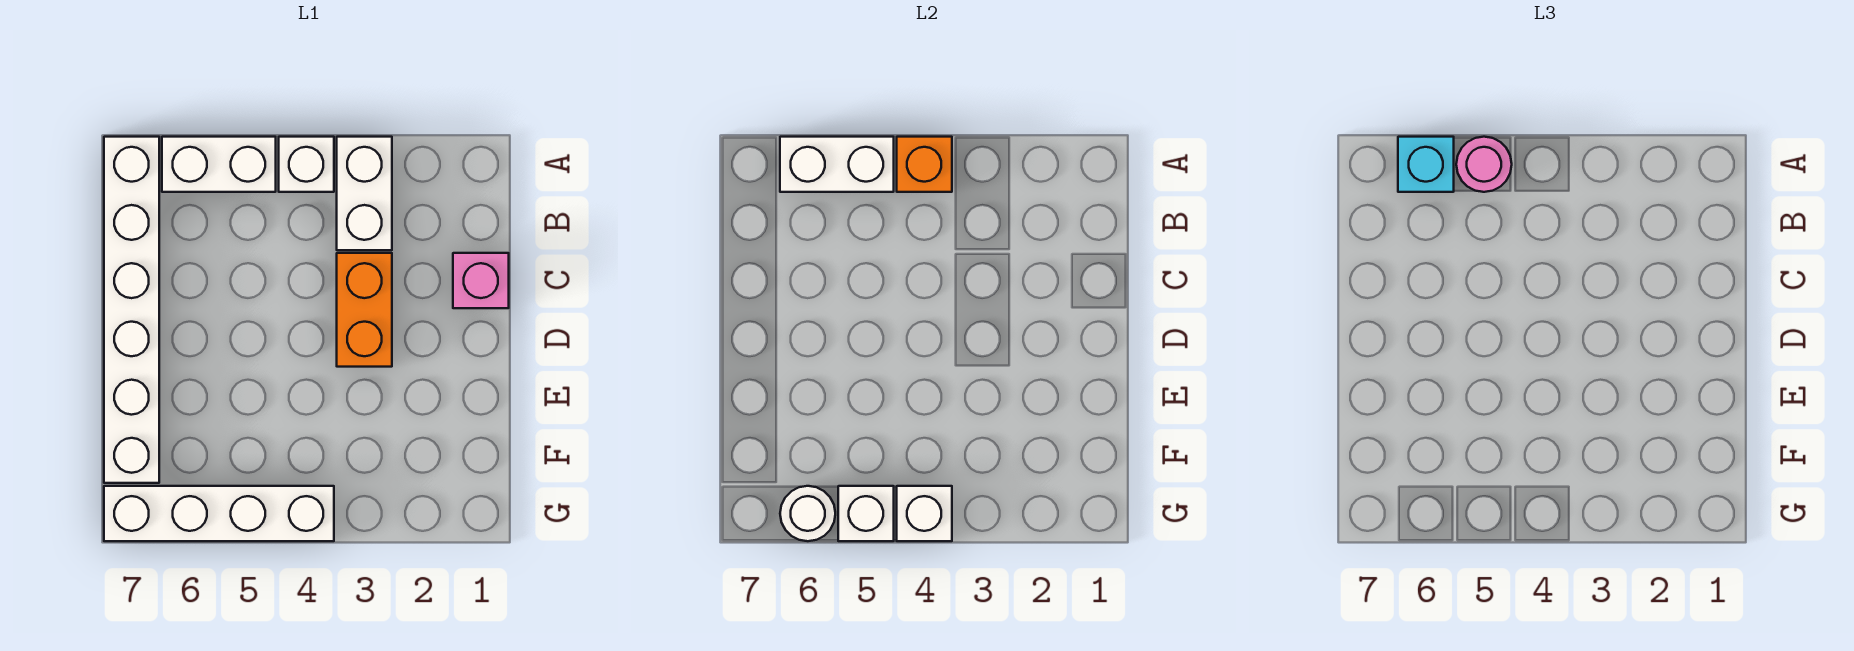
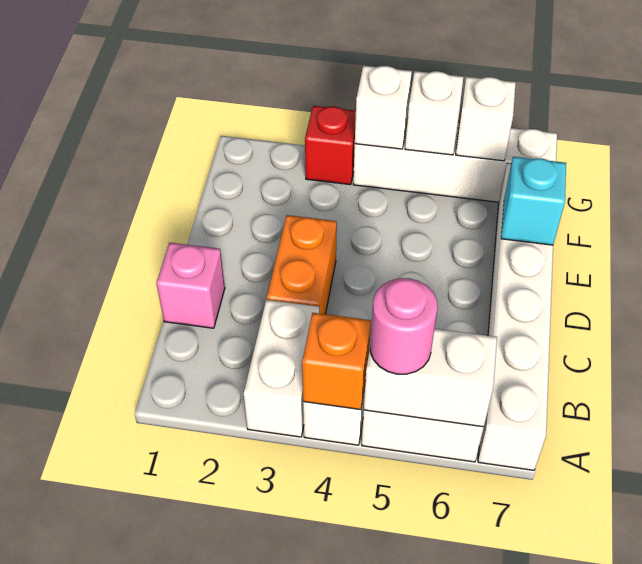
cyan 1x1 brick [1398,137,1454,192] -> cyan 1x1 brick moved to [501,157,566,245]
none -> red 1x1 brick [305,106,356,185]
white 1x1 round brick [780,486,835,541] -> white 1x1 brick [456,77,516,161]

